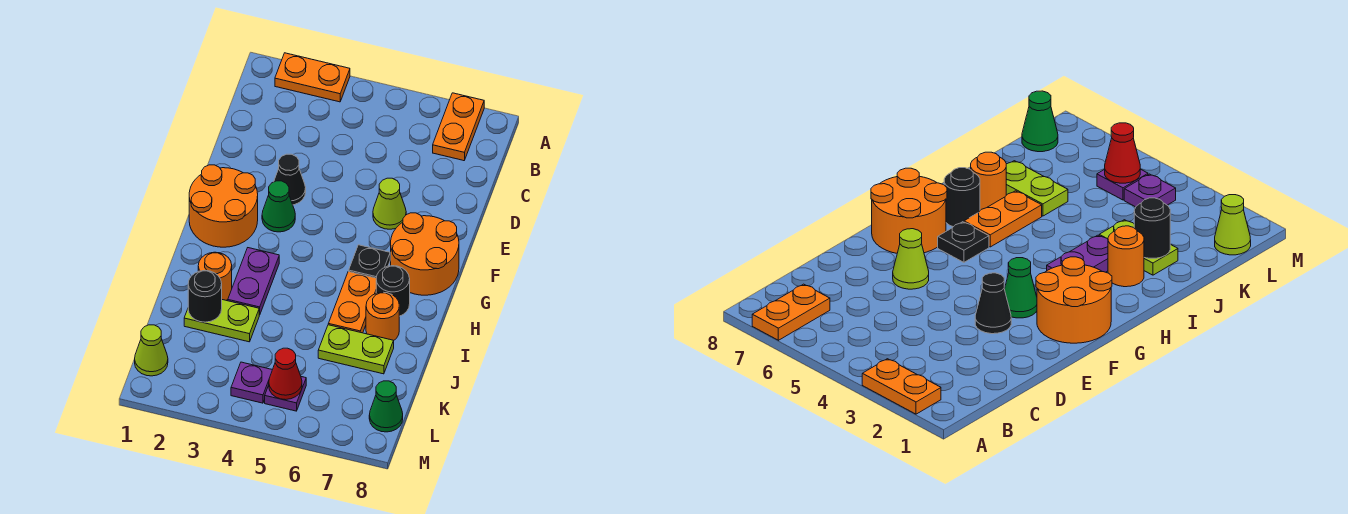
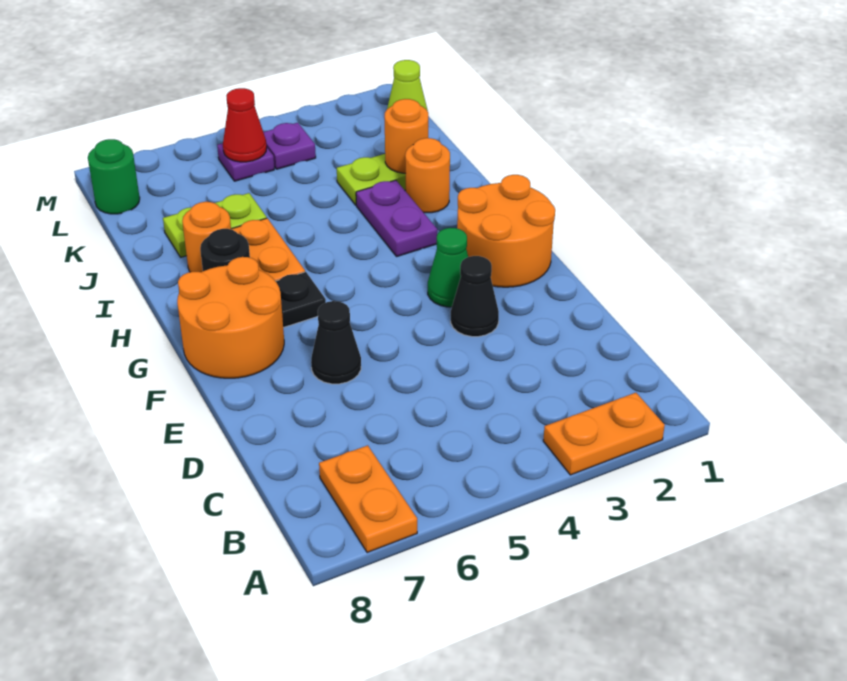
lime 1x1 cone [373,178,406,229] -> black 1x1 cone [311,301,361,384]
black 1x1 round brick [188,270,222,322] -> orange 1x1 round brick [385,99,428,173]
green 1x1 cone [369,381,403,432] -> green 1x1 round brick [88,139,140,214]

